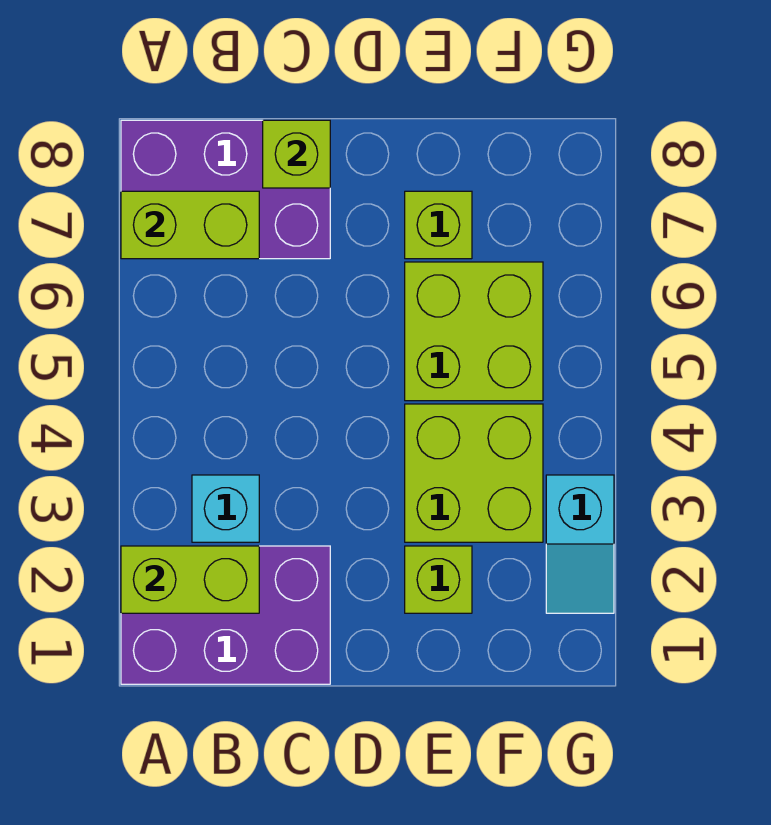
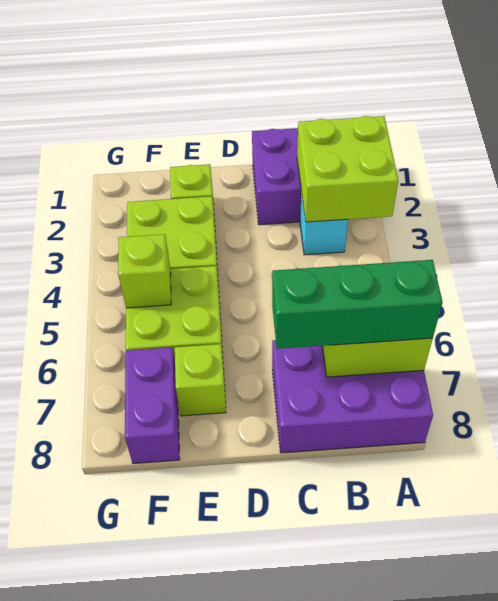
lime 1x2 brick [121,546,259,613] -> lime 2x2 brick [297,116,398,222]
none -> green 1x3 brick [272,260,442,349]
lime 1x1 brick [263,120,330,188] -> lime 1x1 brick moved to [118,234,171,308]
none -> purple 1x2 brick [125,347,180,463]
cyan 1x2 slope [546,475,614,613] -> none

